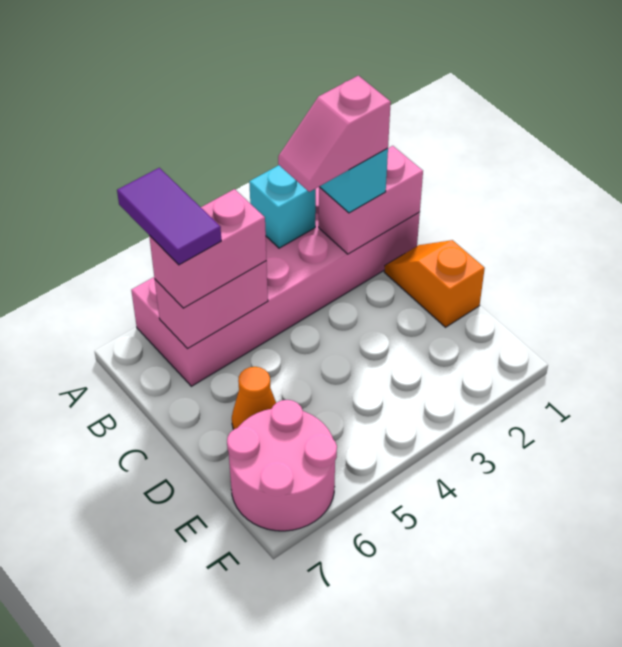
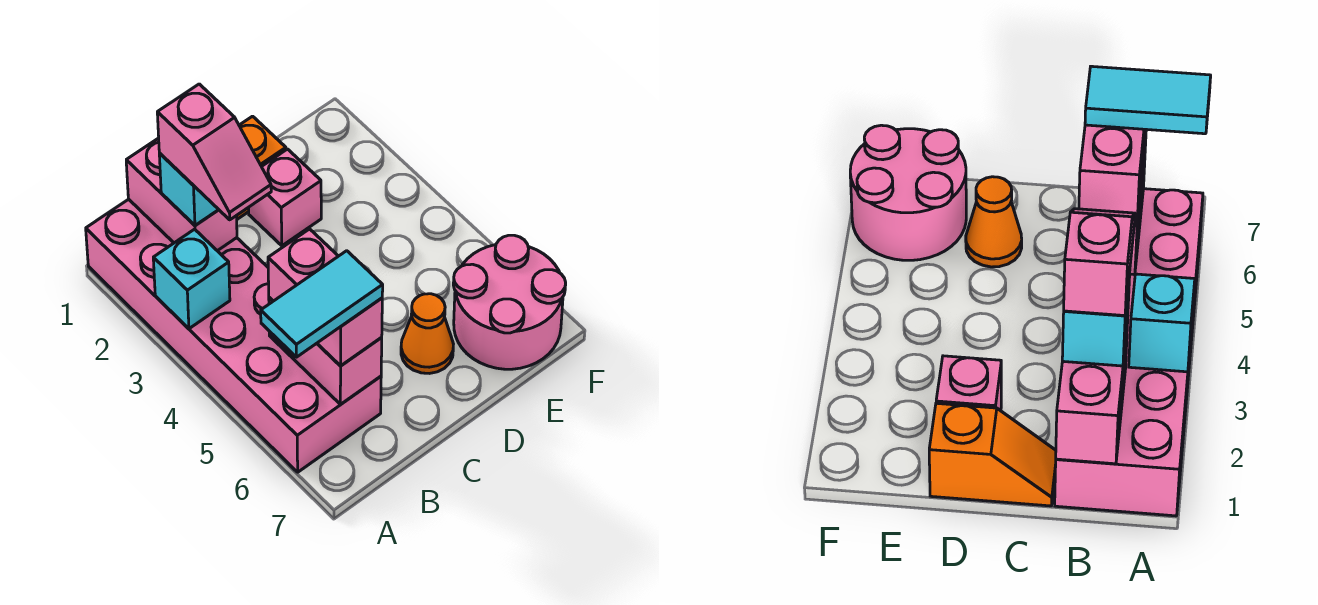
purple 1x2 tile [117,168,221,265] -> cyan 1x2 tile [261,251,383,357]
none -> pink 1x1 brick [249,149,321,246]

